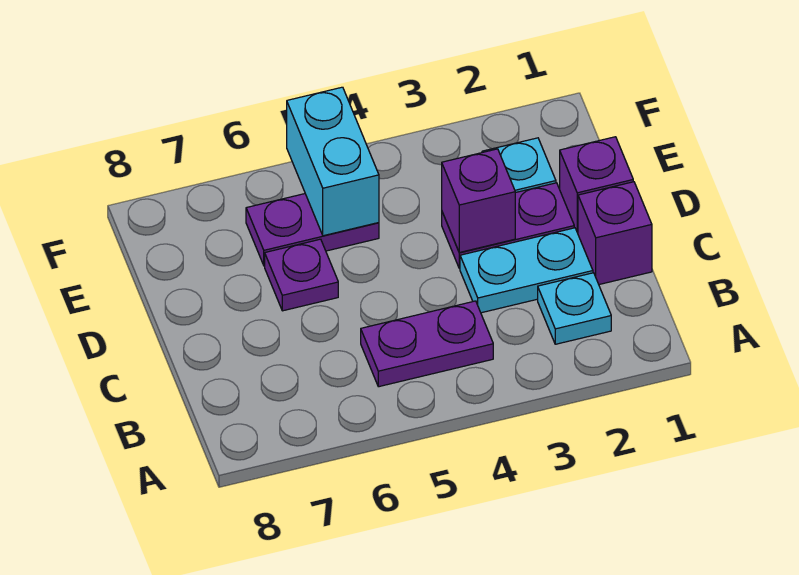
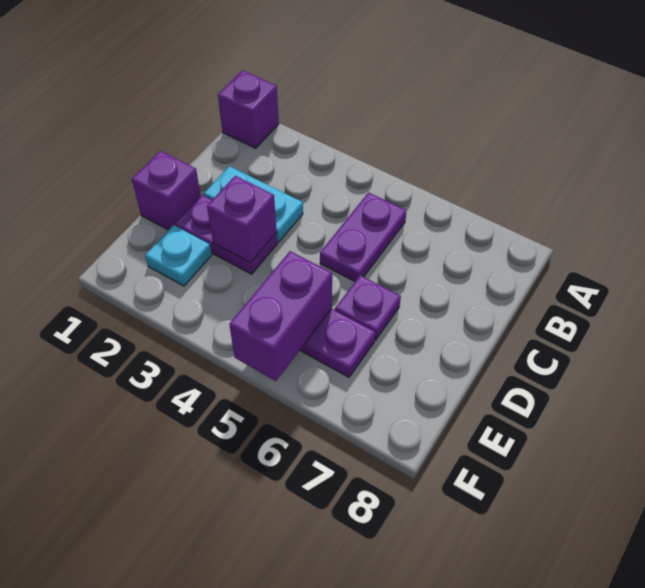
cyan 1x1 plate [538,273,611,344] -> none
purple 1x2 plate [361,301,493,387] -> purple 1x2 plate turned to [320,193,407,281]
purple 1x1 brick [578,182,652,284] -> purple 1x1 brick moved to [218,70,279,148]
cyan 1x2 brick [287,87,379,236] -> purple 1x2 brick [229,251,332,381]

